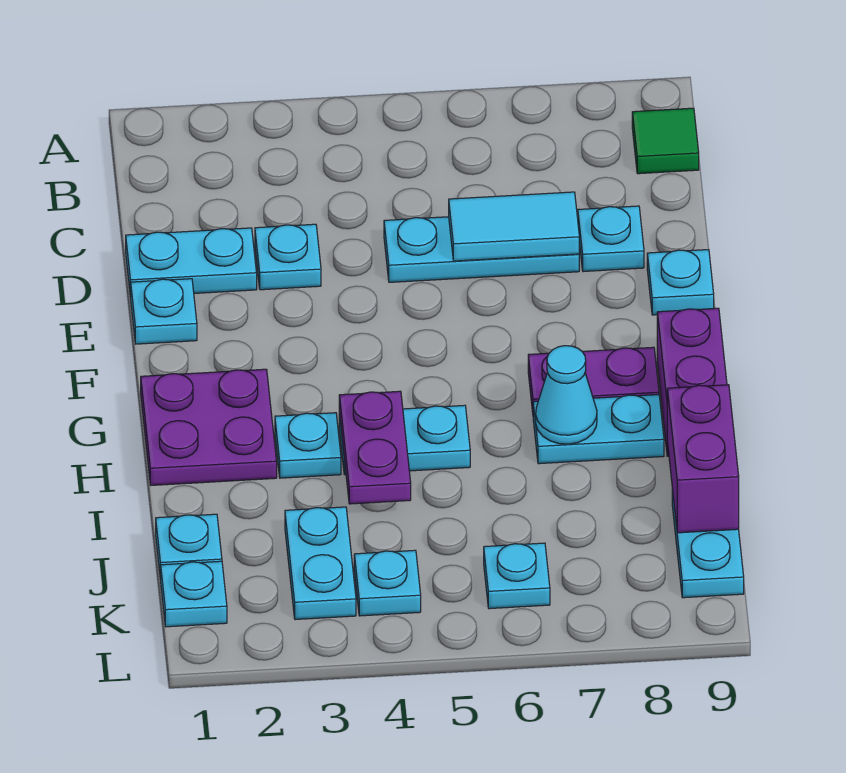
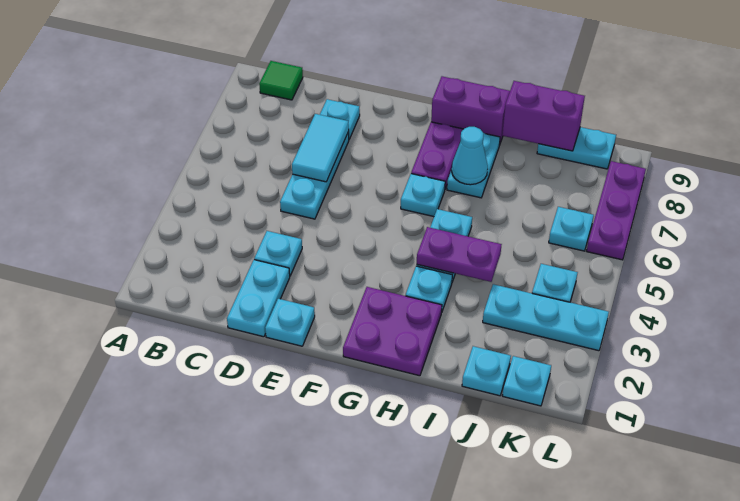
cyan 1x1 plate [647,250,714,315] -> cyan 1x1 plate moved to [401,174,445,217]
cyan 1x2 plate [285,507,356,620] -> cyan 1x3 plate [483,284,609,351]
none -> purple 1x3 plate [587,161,646,260]

